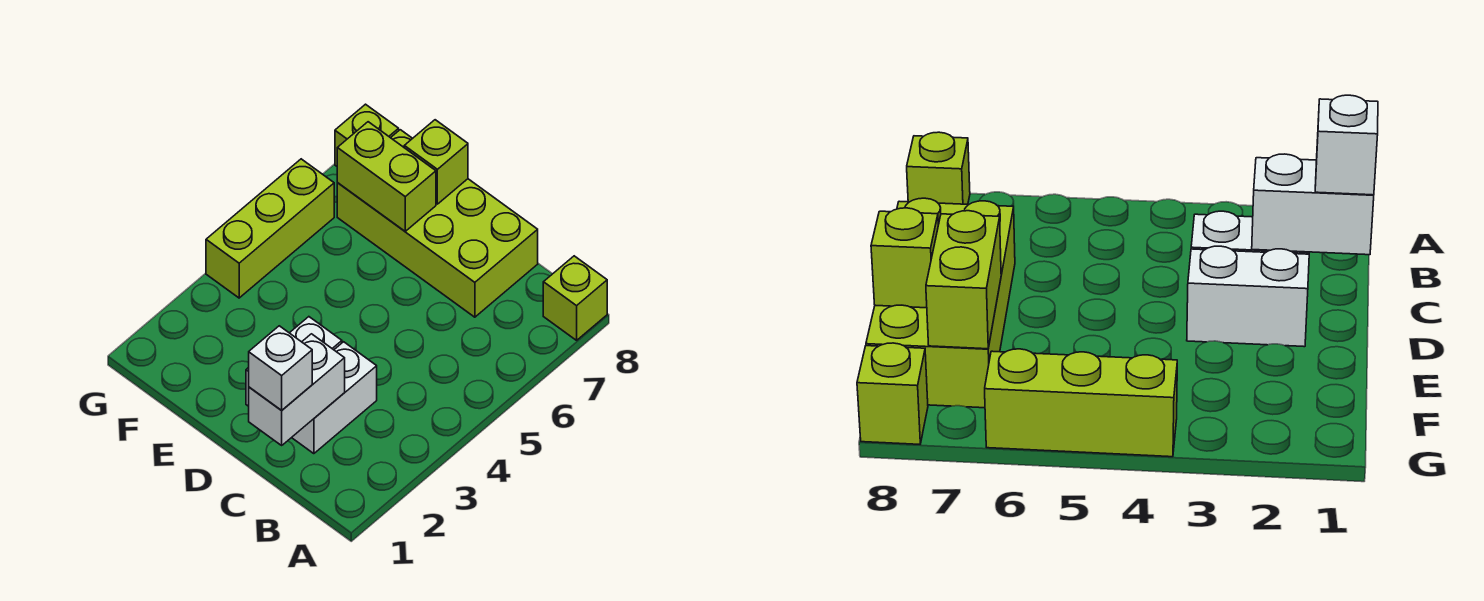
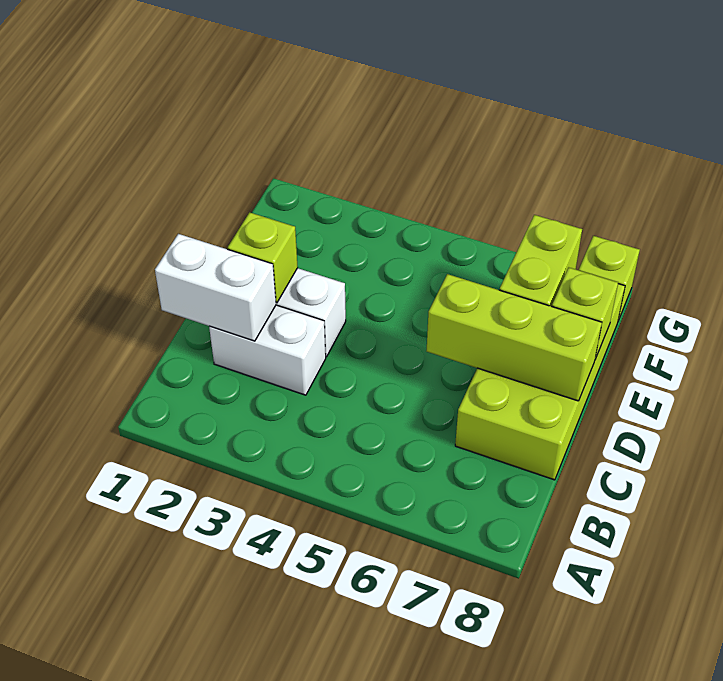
lime 1x1 brick [543,256,607,340] -> lime 1x1 brick moved to [228,212,298,303]
white 1x1 brick [249,326,312,410] -> none
lime 1x3 brick [206,159,334,298] -> lime 1x3 brick moved to [427,274,602,401]

